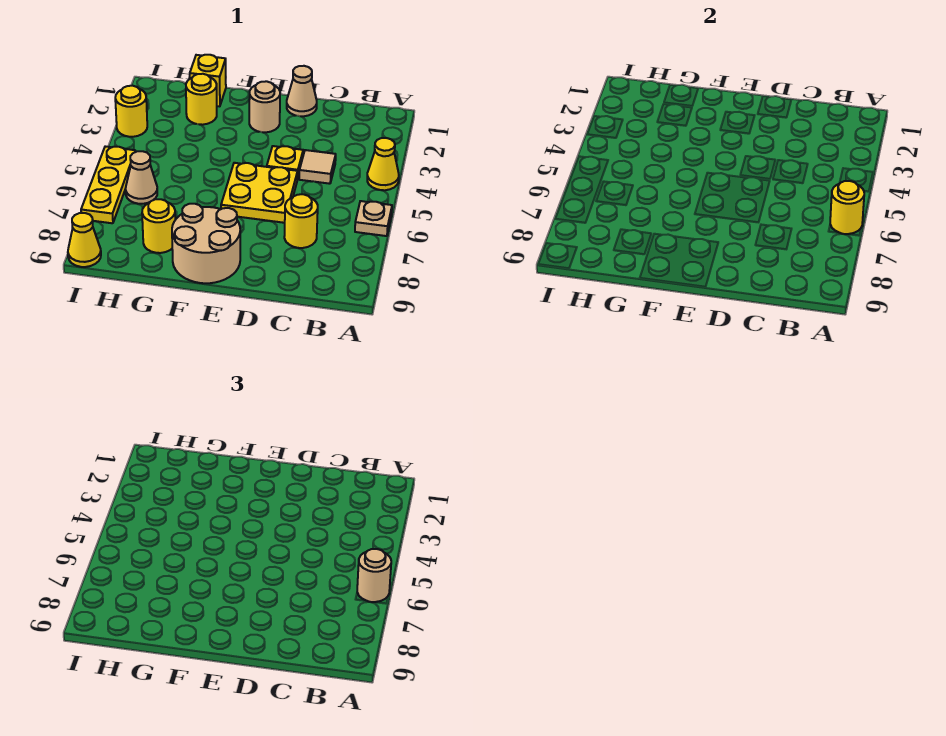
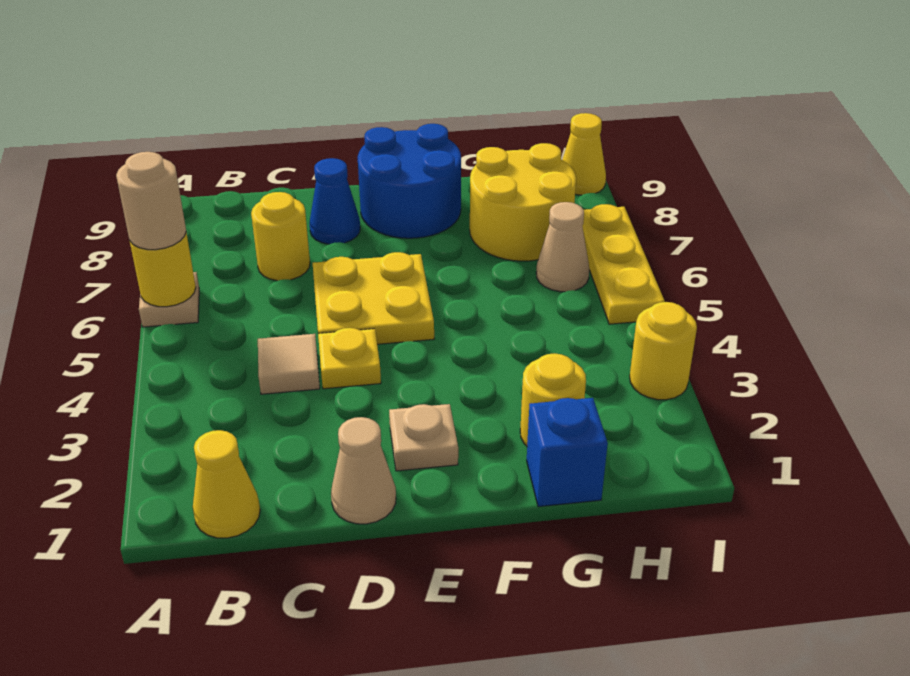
yellow 1x1 cone [367,138,399,190] -> yellow 1x1 cone moved to [193,430,260,538]
none -> blue 1x1 cone [309,158,360,244]
tan 1x1 round brick [249,81,280,132] -> tan 1x1 plate [389,404,458,471]
tan 2x2 round brick [172,204,240,283] -> blue 2x2 round brick [358,124,461,238]
yellow 1x1 brick [190,55,226,106] -> blue 1x1 brick [527,398,608,507]
yellow 1x1 round brick [142,199,175,253] -> yellow 2x2 round brick [470,143,576,261]

